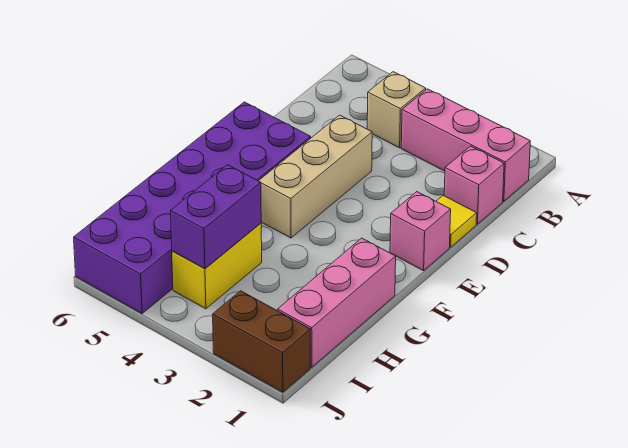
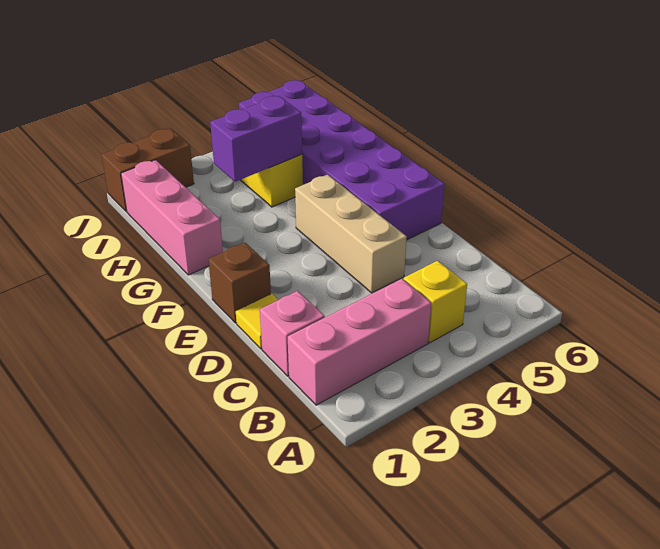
tan 1x1 brick [367,72,426,148] -> yellow 1x1 brick [404,261,467,343]
pink 1x1 brick [390,192,451,271] -> brown 1x1 brick [208,243,271,323]
purple 1x2 brick [171,165,261,269] -> purple 1x2 brick turned to [210,96,302,182]

